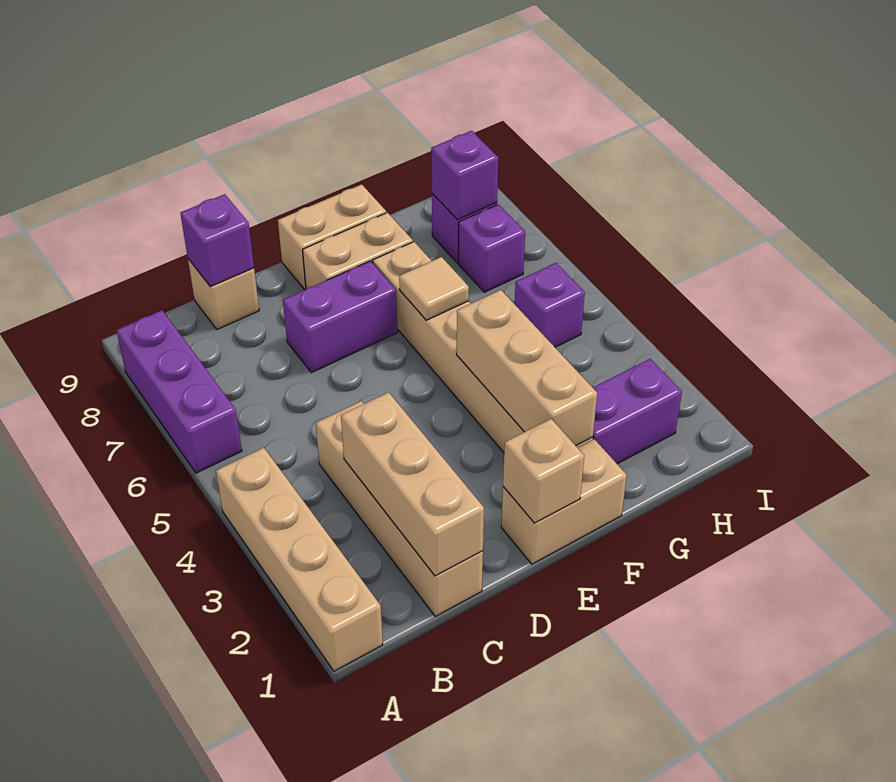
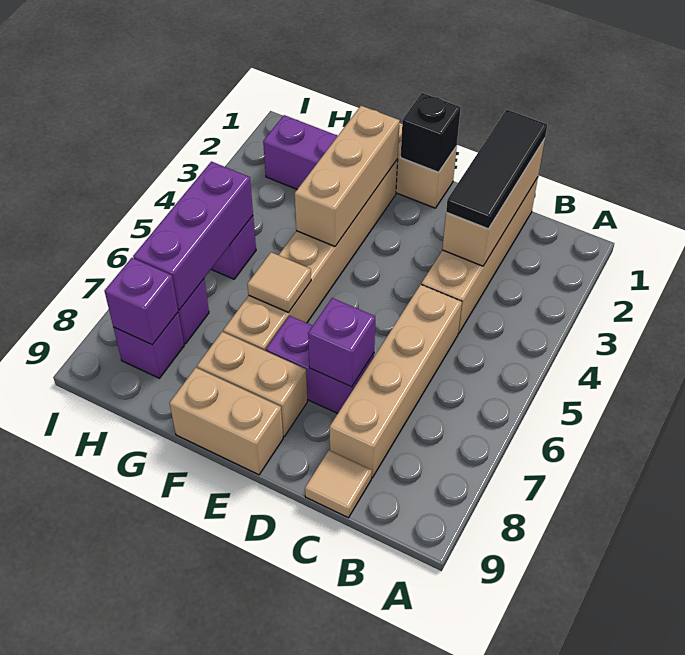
tan 1x4 brick [216,448,383,671] -> tan 1x4 brick moved to [330,284,462,478]
purple 1x3 brick [117,310,242,473] -> purple 1x3 brick moved to [133,162,253,310]
none -> black 1x3 tile [446,110,547,229]
tan 1x1 brick [188,259,259,329] -> tan 1x1 tile [305,450,372,518]
purple 1x1 brick [180,194,254,287] -> purple 1x1 brick moved to [308,298,375,387]
tan 1x1 brick [503,419,584,523] -> black 1x1 brick [401,93,461,172]

